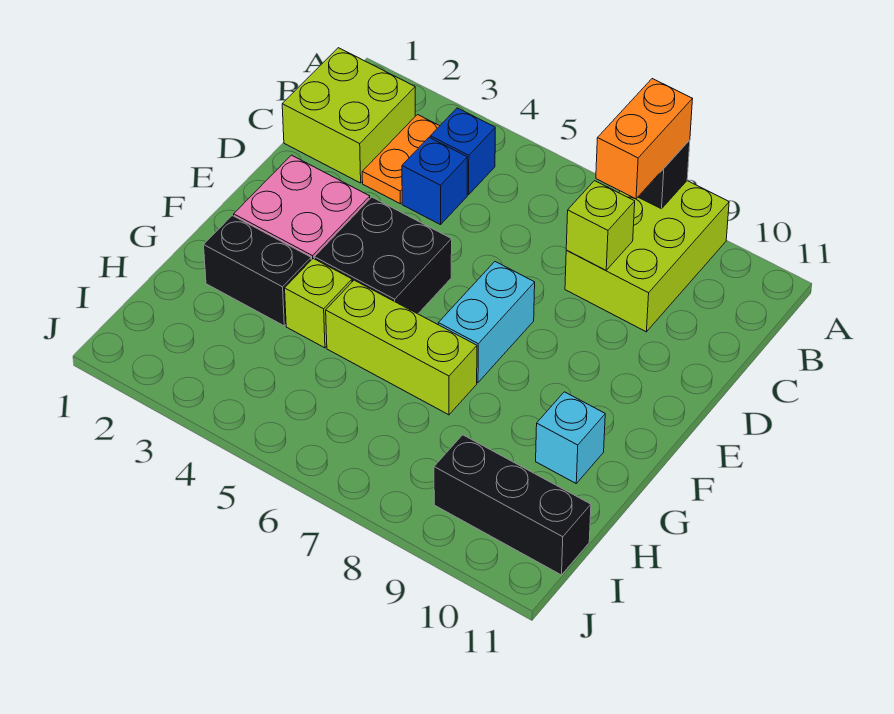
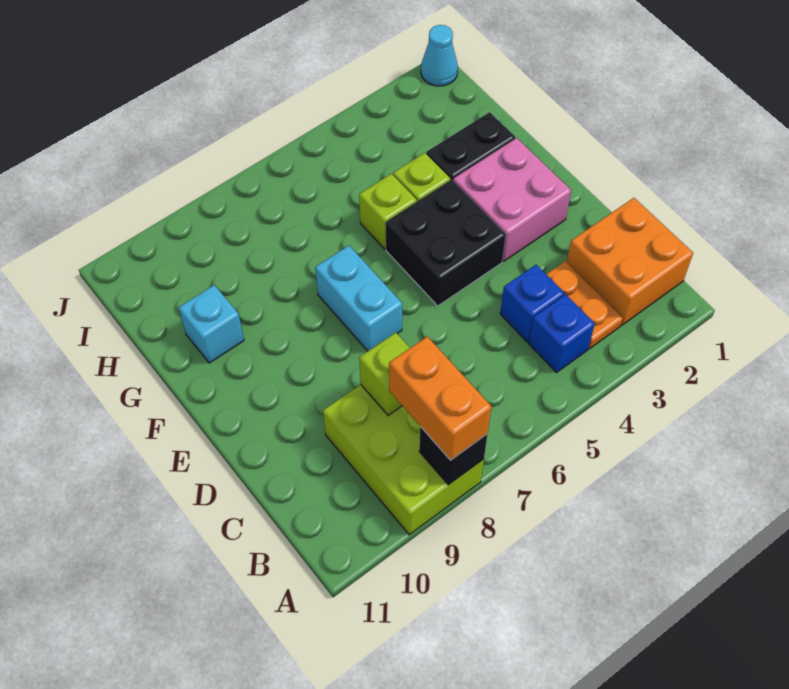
lime 2x2 brick [282,48,415,183] -> orange 2x2 brick [567,198,693,325]
lime 1x3 brick [326,280,477,415] -> lime 1x1 brick [359,174,417,249]
black 1x3 brick [434,435,591,575] -> none
none -> cyan 1x1 cone [421,25,458,86]

